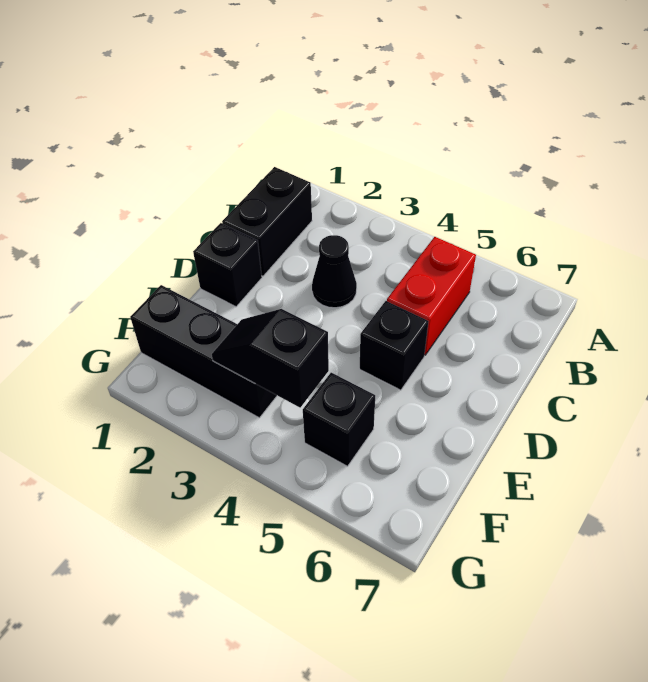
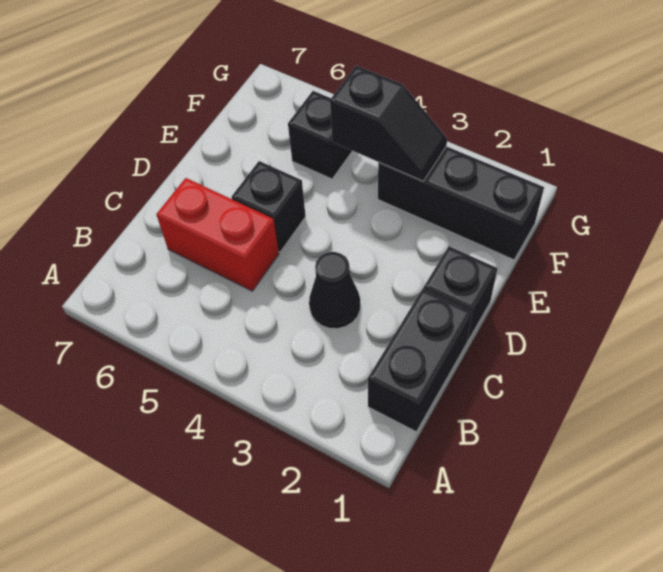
red 1x2 brick [387,237,476,355] -> red 1x2 brick turned to [156,178,279,291]

